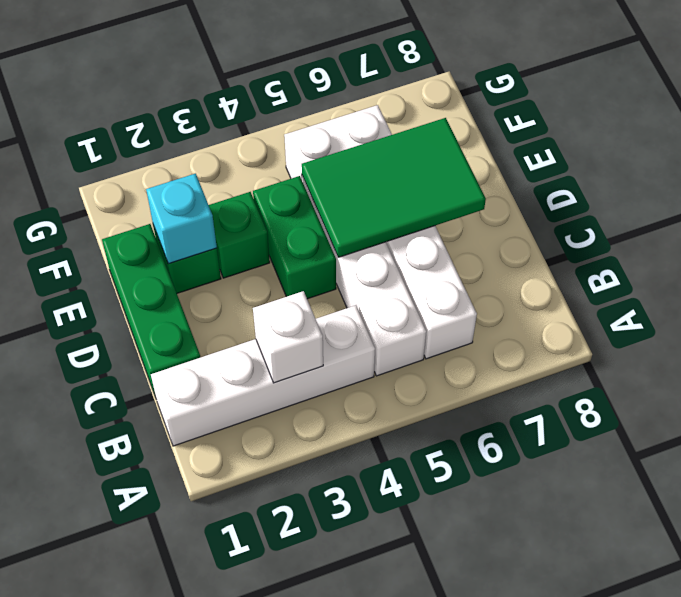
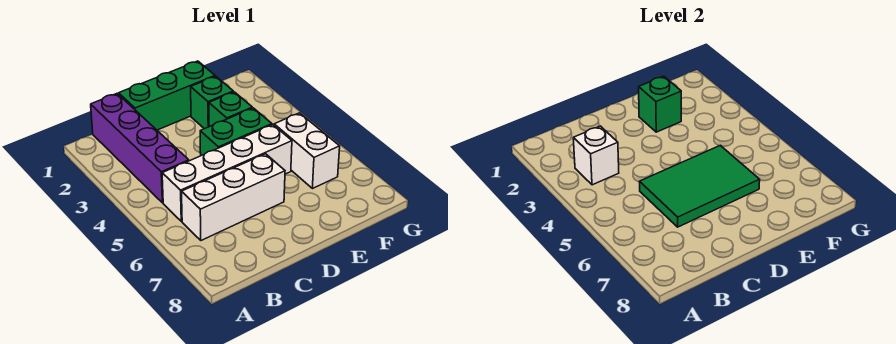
white 1x4 brick [151,305,375,446] -> purple 1x4 brick [91,94,189,203]
green 2x3 tile [302,118,486,257] -> green 2x3 tile turned to [640,145,760,227]
cyan 1x1 brick [146,174,217,264] -> green 1x1 brick [639,76,681,132]

